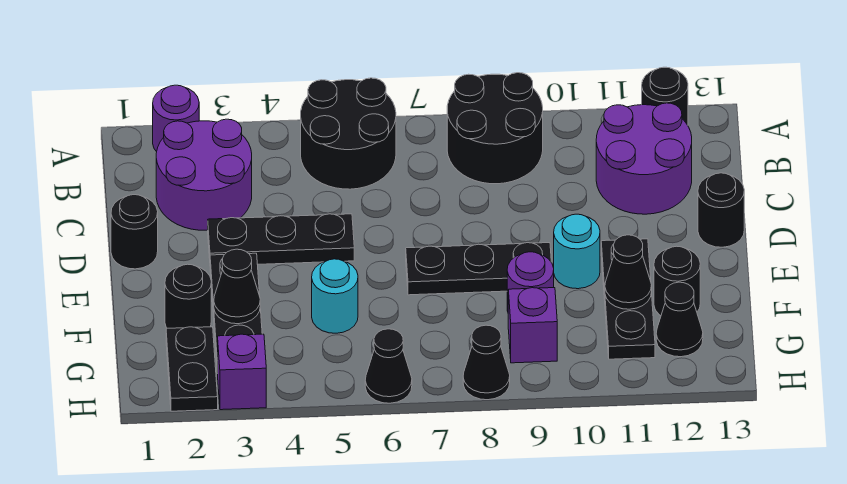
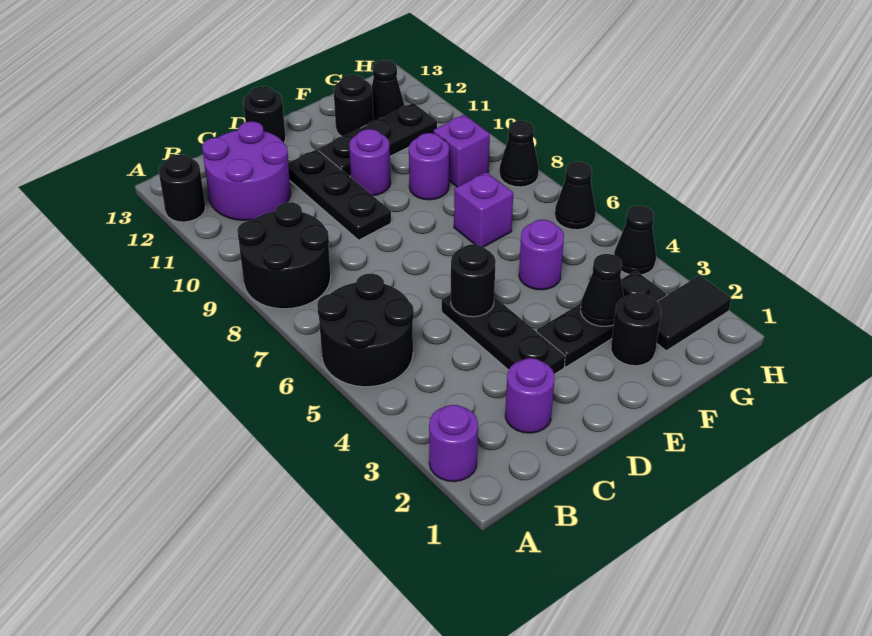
purple 2x2 round brick [156,119,252,230] -> purple 1x1 round brick [505,358,555,433]
black 1x1 round brick [111,195,158,269] -> black 1x1 round brick moved to [451,244,496,317]
black 1x3 plate [406,243,551,295] -> black 1x3 plate moved to [288,149,391,240]
cyan 1x1 round brick [554,214,600,289] -> purple 1x1 round brick [349,129,391,196]
cyan 1x1 round brick [312,259,358,333] -> purple 1x1 round brick [519,220,564,290]
black 1x1 cone [605,235,652,309] -> black 1x1 cone moved to [614,206,656,275]
black 1x2 plate [166,327,218,411] -> black 1x2 tile [657,275,731,351]
purple 1x1 brick [218,334,266,410] -> purple 1x1 brick moved to [454,172,513,247]

